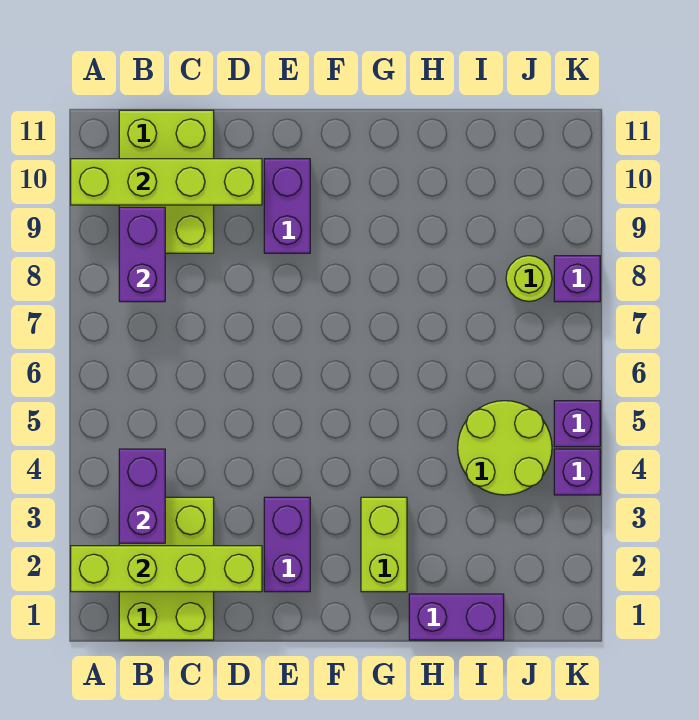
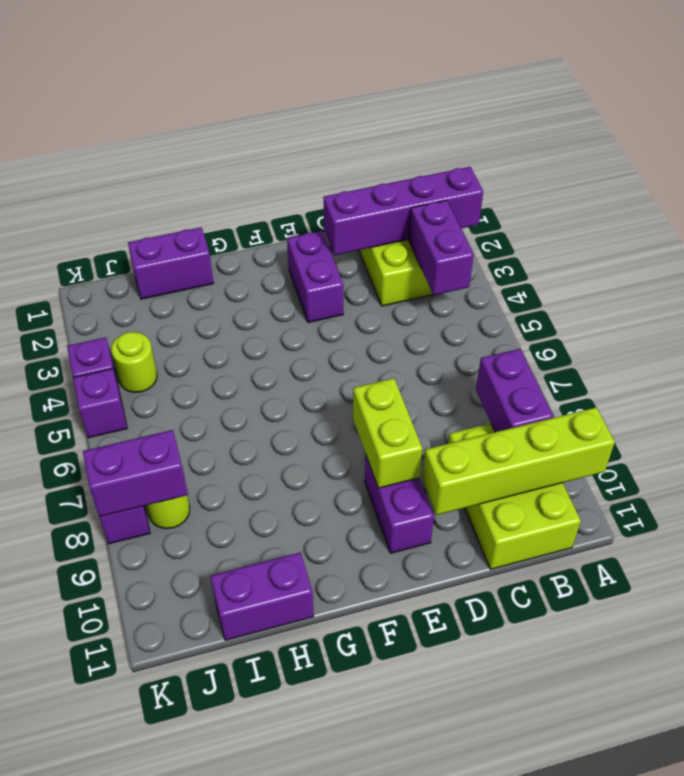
lime 1x4 brick [71,546,262,592] -> purple 1x4 brick [323,167,483,255]
lime 1x2 brick [361,497,407,592] -> lime 1x2 brick moved to [353,378,422,488]
none -> purple 1x2 brick [210,553,314,640]
lime 2x2 round brick [458,401,552,495] -> lime 1x1 round brick [111,332,157,392]
none -> purple 1x2 brick [83,430,188,517]

